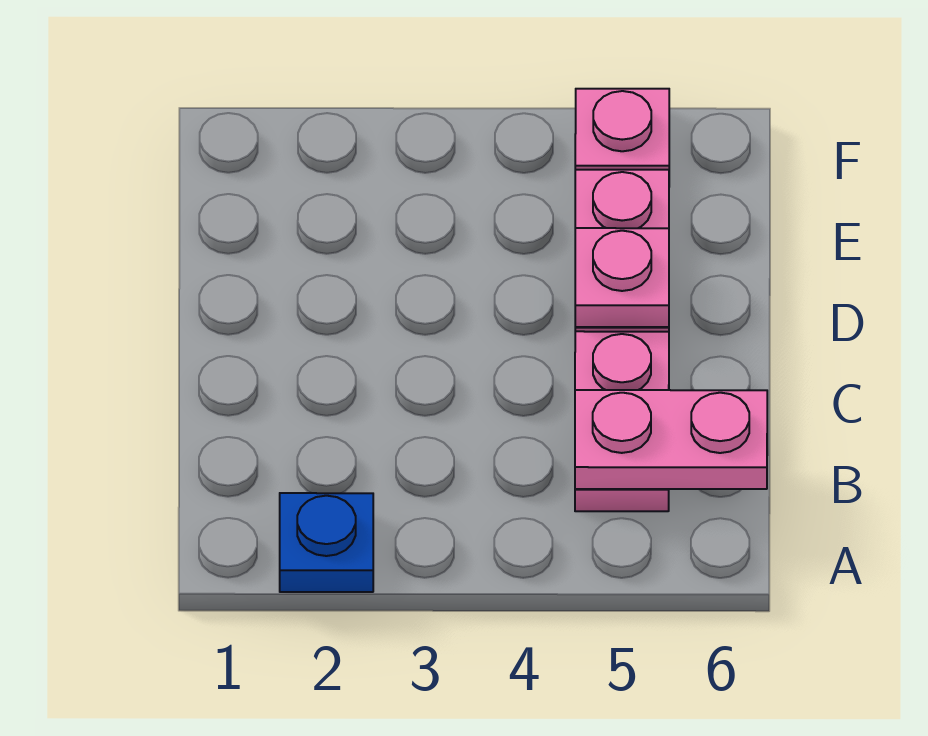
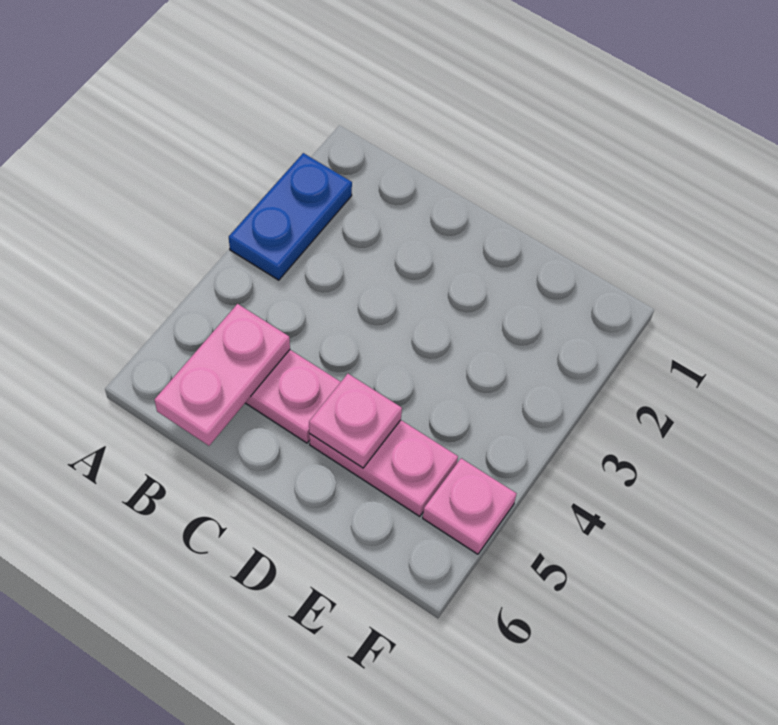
blue 1x1 plate [280,493,373,592] -> blue 1x2 plate [229,153,352,280]

